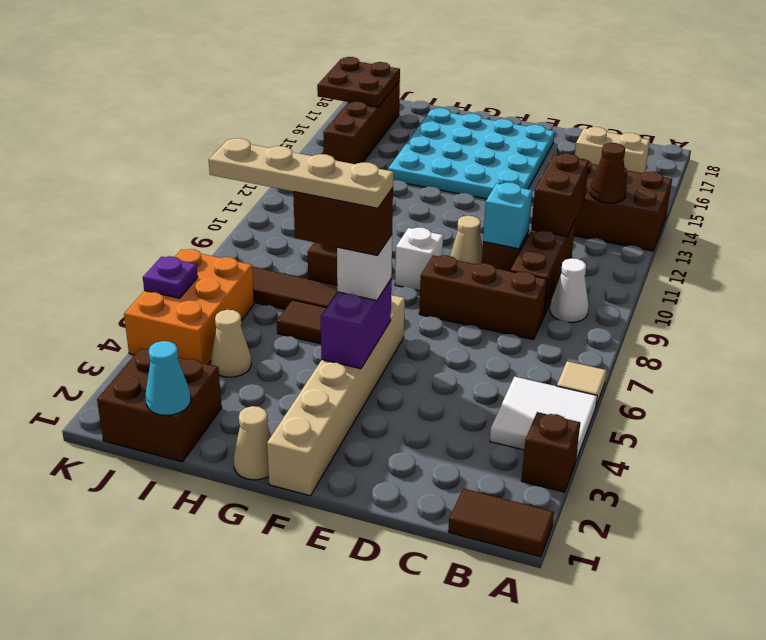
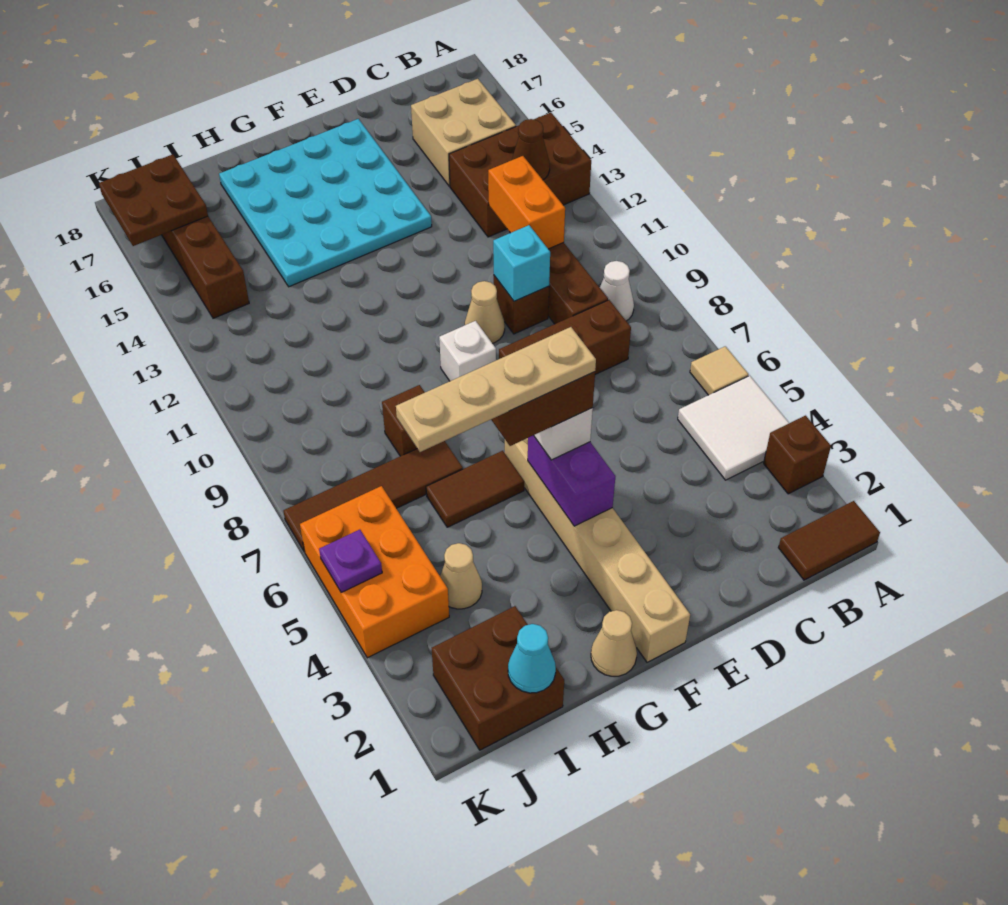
tan 1x2 brick [575,127,650,173] -> tan 2x2 brick [411,79,516,186]
brown 1x2 brick [531,153,589,236] -> orange 1x2 brick [488,156,565,249]

